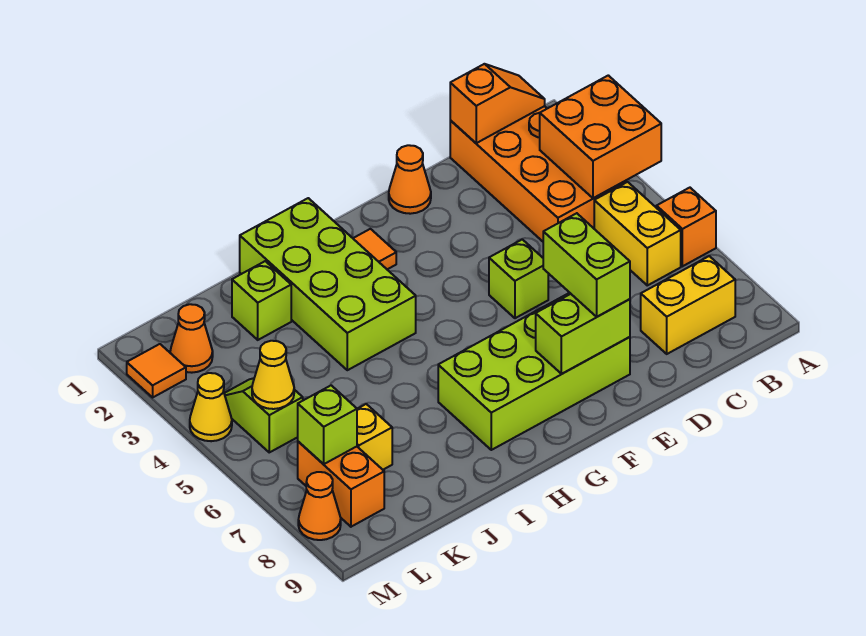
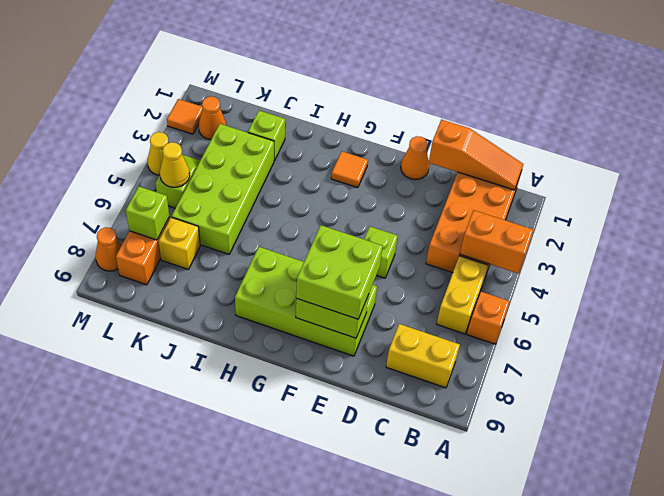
orange 2x2 brick [540,75,661,198] -> orange 1x2 brick [460,210,533,274]
orange 1x2 slope [450,64,545,143] -> orange 1x3 slope [429,120,523,190]
lime 1x2 brick [543,213,630,317] -> lime 2x2 brick [296,225,383,319]
lime 2x4 brick [240,198,416,370] -> lime 2x4 brick moved to [171,124,274,254]

